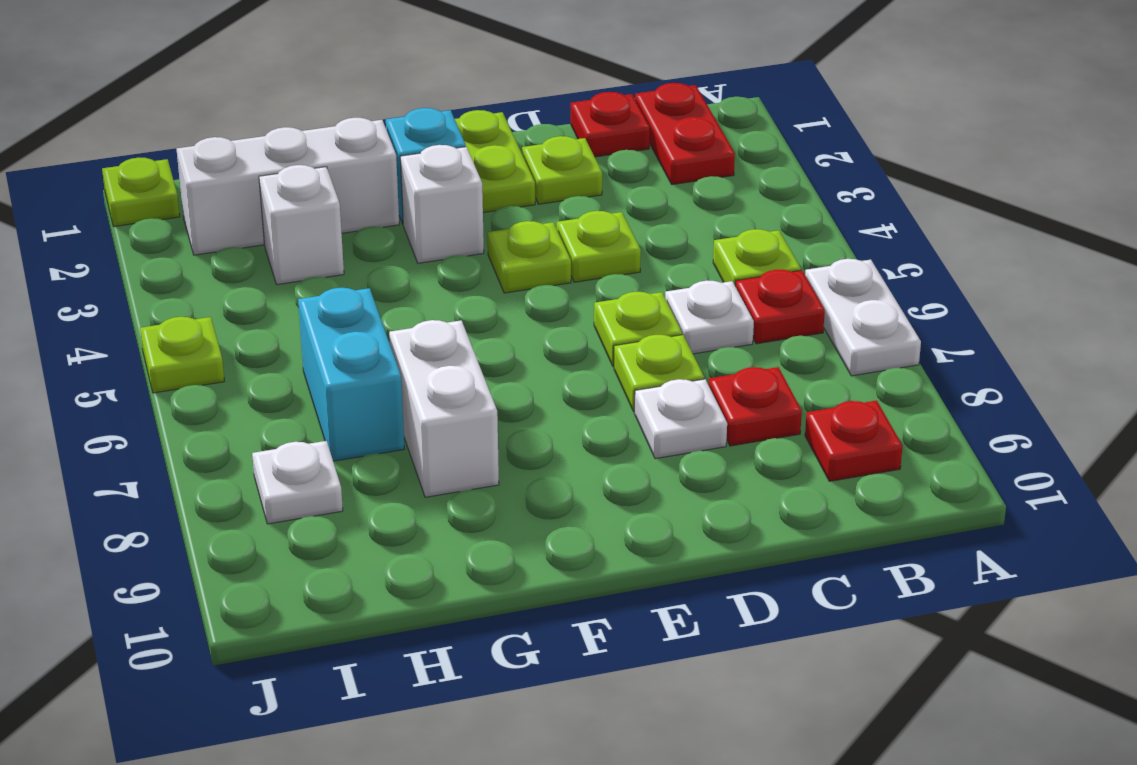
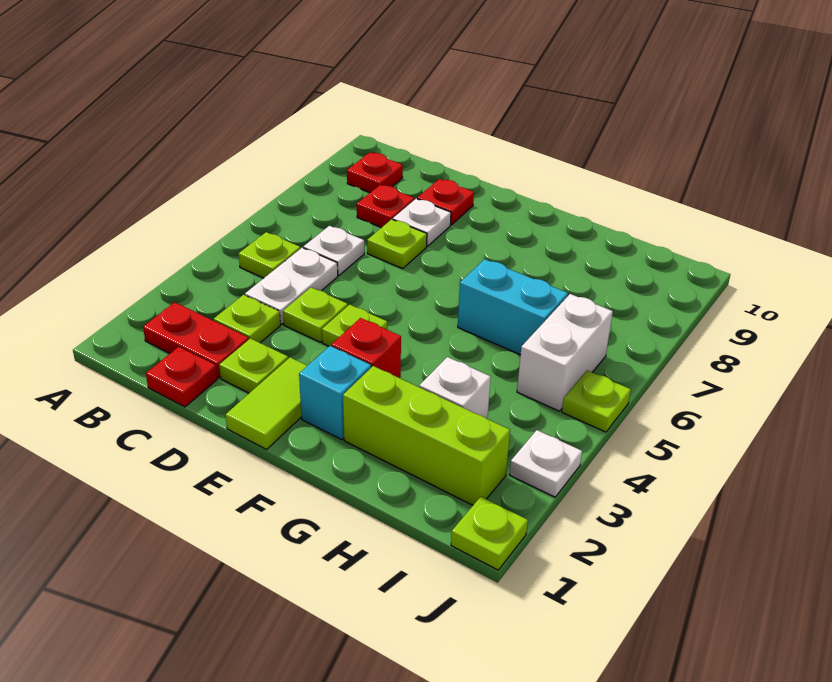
white 1x2 plate [805,259,921,376] -> white 1x2 plate moved to [245,248,338,324]
red 1x2 plate [635,83,735,185] -> red 1x2 plate turned to [143,302,249,378]
red 1x1 plate [735,270,825,344] -> red 1x1 plate moved to [417,179,474,225]
lime 1x1 plate [594,292,682,367] -> lime 1x1 plate moved to [214,295,280,343]
lime 1x2 plate [455,110,535,212] -> lime 1x2 tile [226,357,307,449]
white 1x1 brick [400,145,484,263] -> red 1x1 brick [331,318,401,378]
white 1x3 brick [177,118,399,255] -> lime 1x3 brick [343,366,510,505]
white 1x2 brick [389,320,499,497] -> white 1x2 brick moved to [517,294,613,411]
cyan 1x2 brick [298,288,404,461] -> cyan 1x2 brick turned to [458,259,568,355]
white 1x1 plate [252,441,343,524] -> white 1x1 plate moved to [510,430,582,497]

